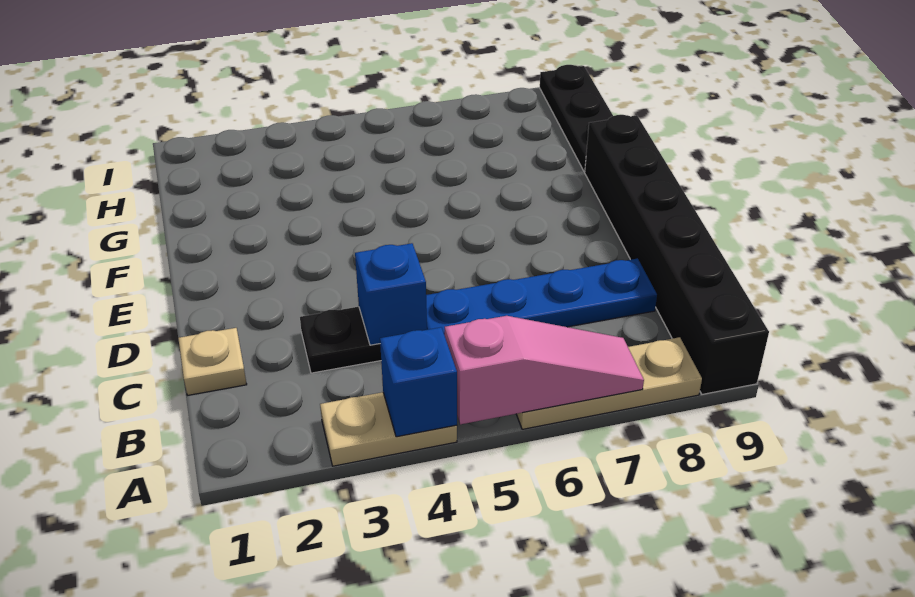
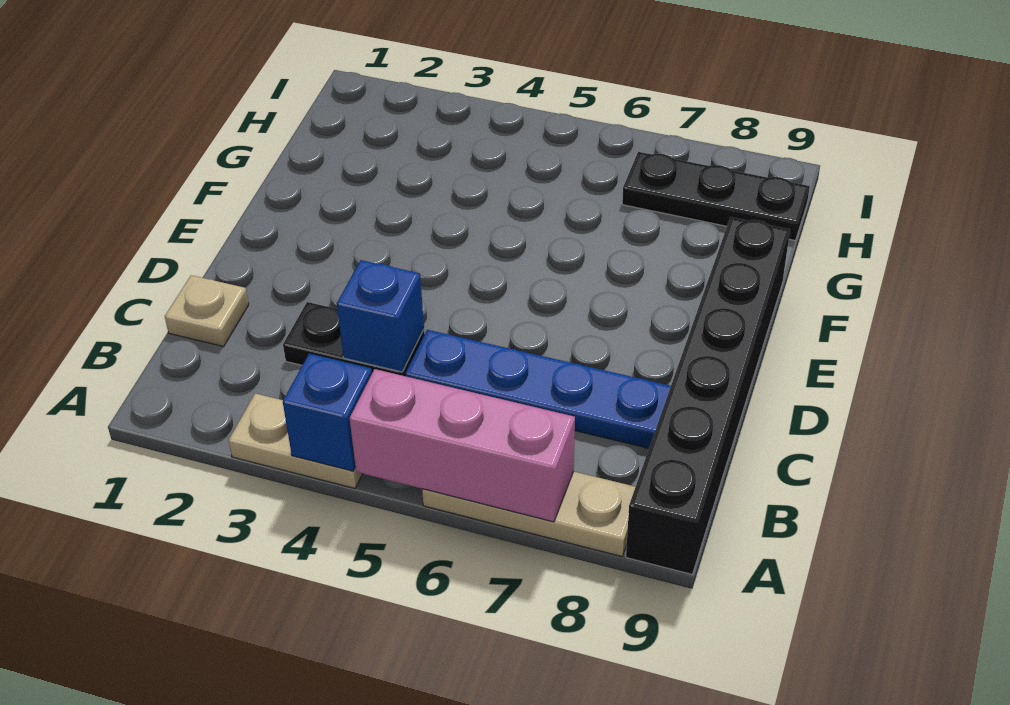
pink 1x3 slope [445,316,644,424] -> pink 1x3 brick [350,369,575,522]
black 1x3 plate [540,65,613,172] -> black 1x3 plate turned to [622,152,810,240]

